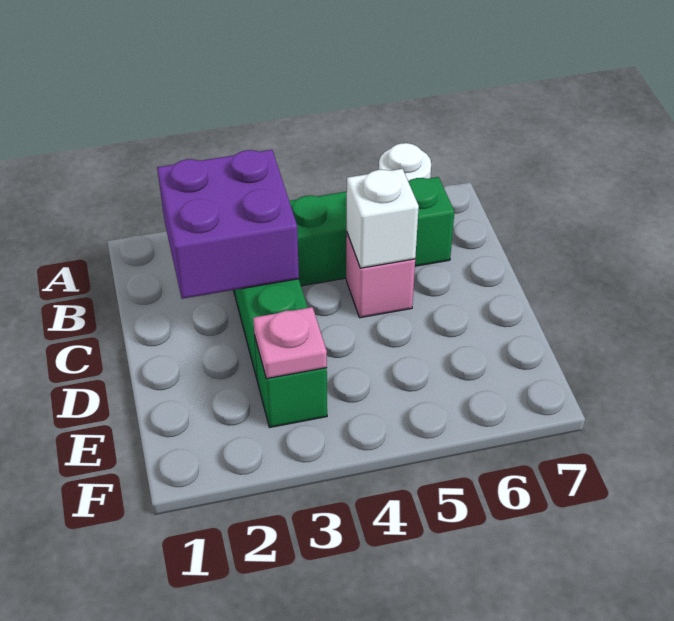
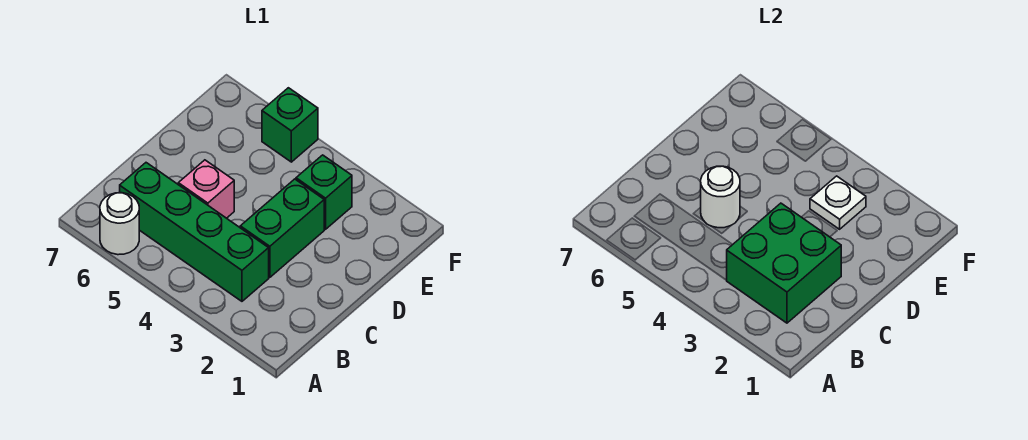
purple 2x2 brick [157,150,299,299] -> green 2x2 brick [727,203,841,323]
white 1x1 brick [347,169,419,268] -> white 1x1 round brick [701,166,740,228]
pink 1x1 plate [253,307,327,379] -> white 1x1 plate [810,176,866,229]
none -> green 1x1 brick [262,88,318,162]

